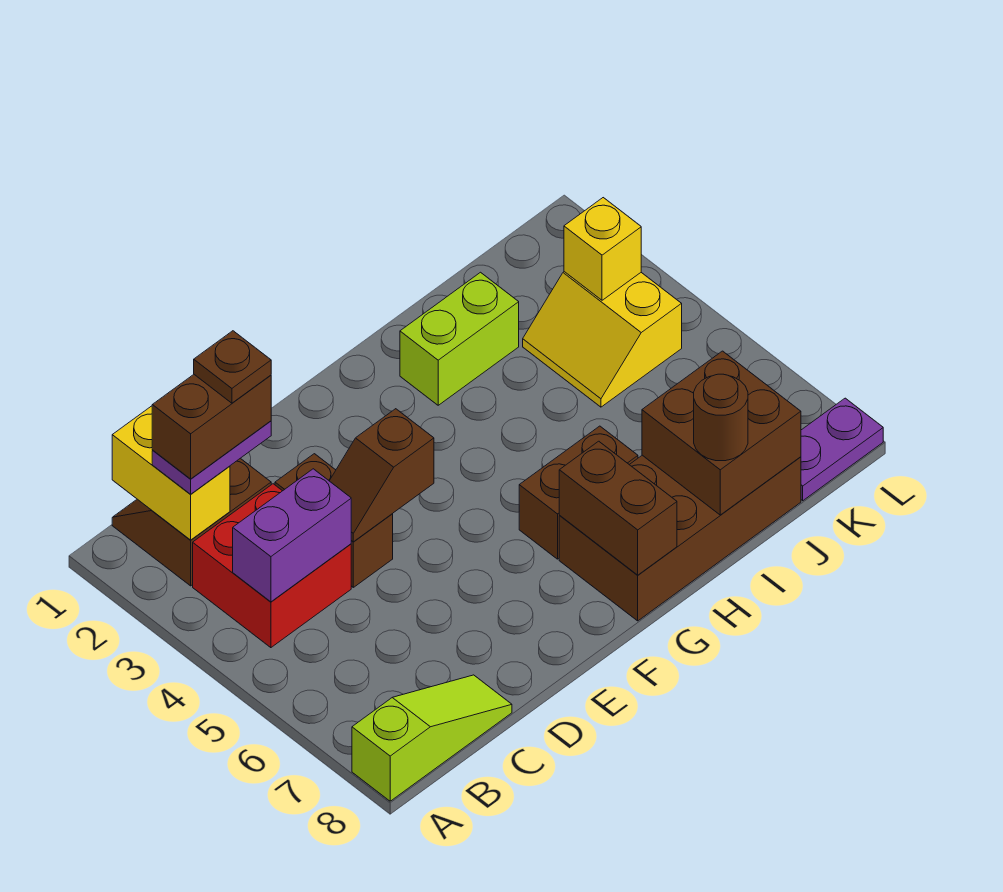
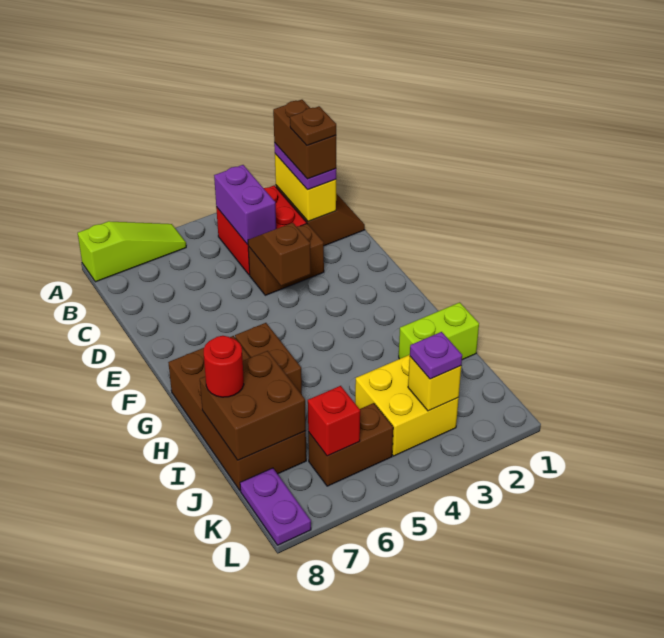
lime 1x3 slope [352,675,512,801] -> lime 1x3 slope turned to [78,221,186,282]
yellow 1x2 brick [112,406,230,540] -> yellow 1x2 brick turned to [275,154,336,221]
brown 1x2 brick [559,441,677,575] -> brown 1x2 brick moved to [308,403,393,486]
lime 1x2 brick [400,272,519,405] -> lime 1x2 brick turned to [399,302,479,360]
brown 1x1 round brick [694,374,748,461] -> red 1x1 round brick [204,336,244,397]
yellow 2x2 slope [523,272,682,407] -> yellow 2x2 brick [355,355,459,456]
none -> purple 1x1 plate [410,332,462,379]
none -> red 1x1 brick [308,386,360,456]

